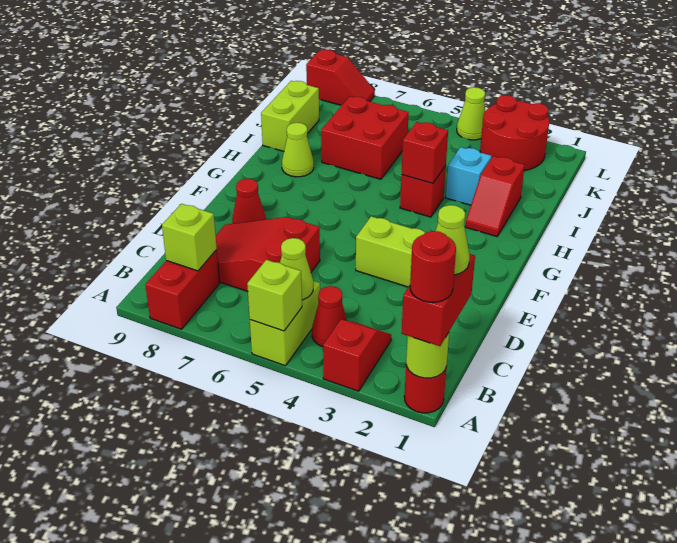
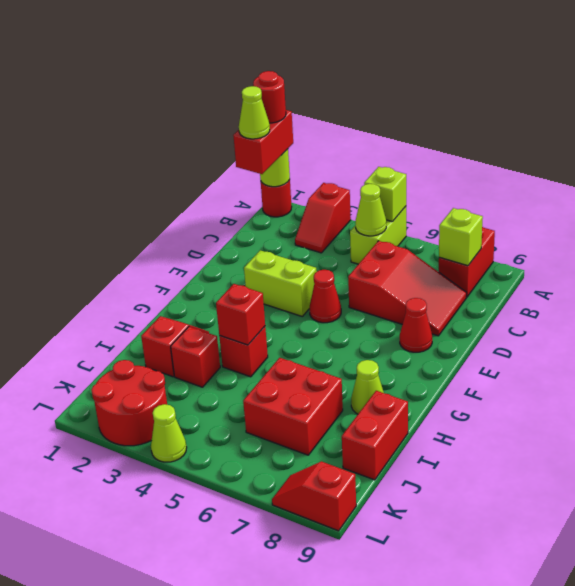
red 1x1 cone [312,286,347,347] -> red 1x1 cone moved to [309,270,341,323]
cyan 1x1 brick [446,147,491,205] -> red 1x1 brick [171,327,220,387]
lime 1x2 brick [261,81,319,151] -> red 1x2 brick [342,391,408,480]

